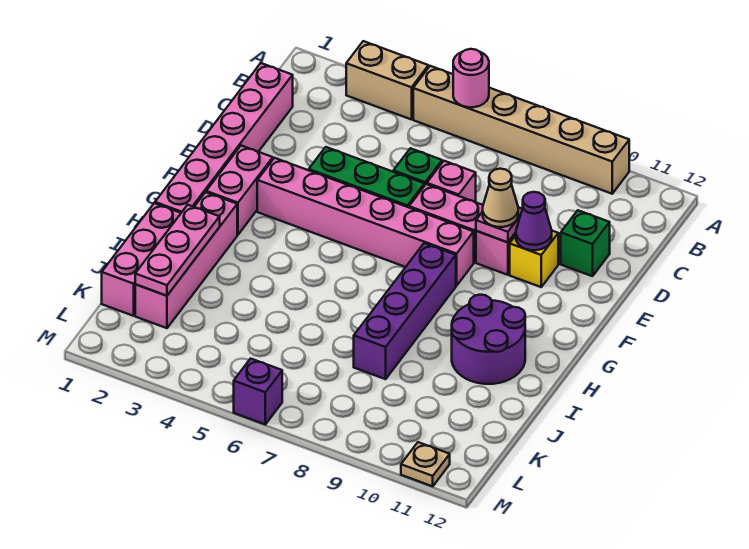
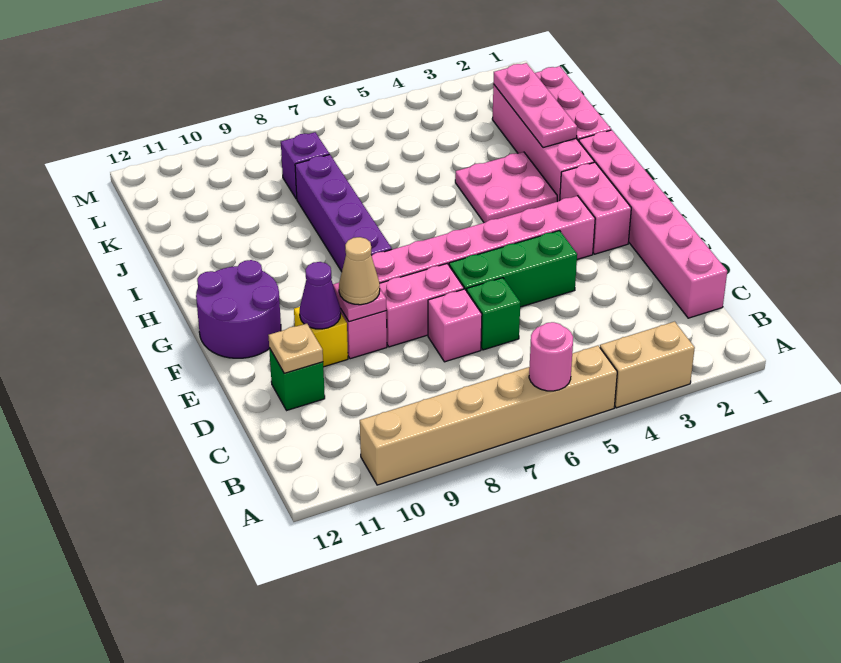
none -> pink 2x2 plate [455,152,557,223]
purple 2x2 round brick [452,295,525,384] -> purple 2x2 round brick moved to [196,260,281,358]
purple 1x1 brick [234,359,282,424] -> purple 1x1 brick moved to [281,132,329,199]
tan 1x1 plate [401,442,450,486] -> tan 1x1 plate moved to [268,323,323,373]

